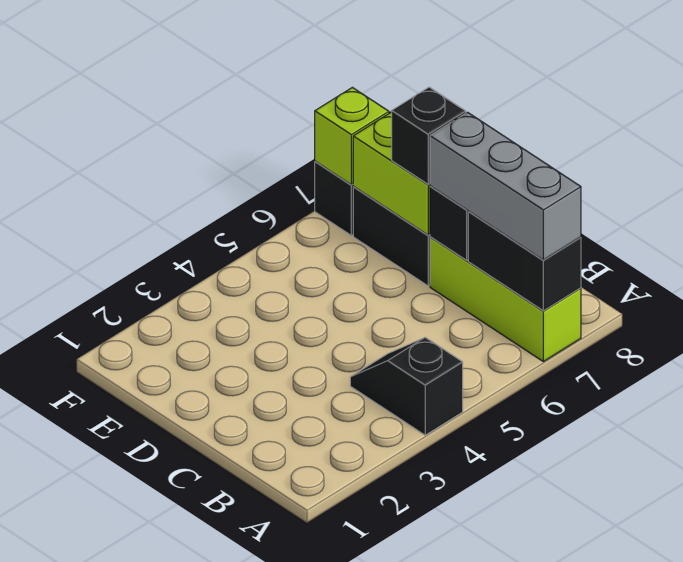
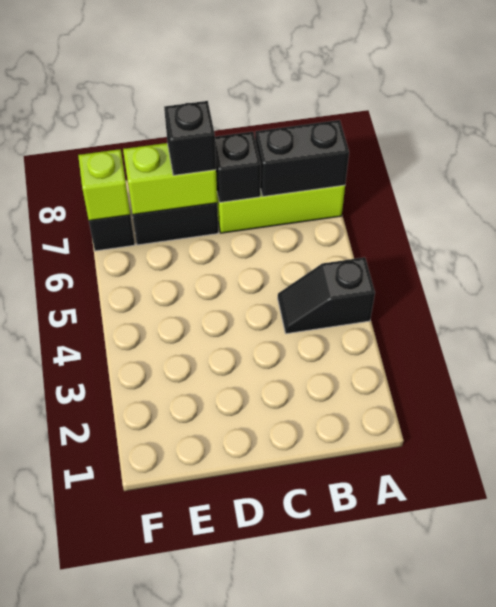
grey 1x3 brick [430,112,581,260] -> none

